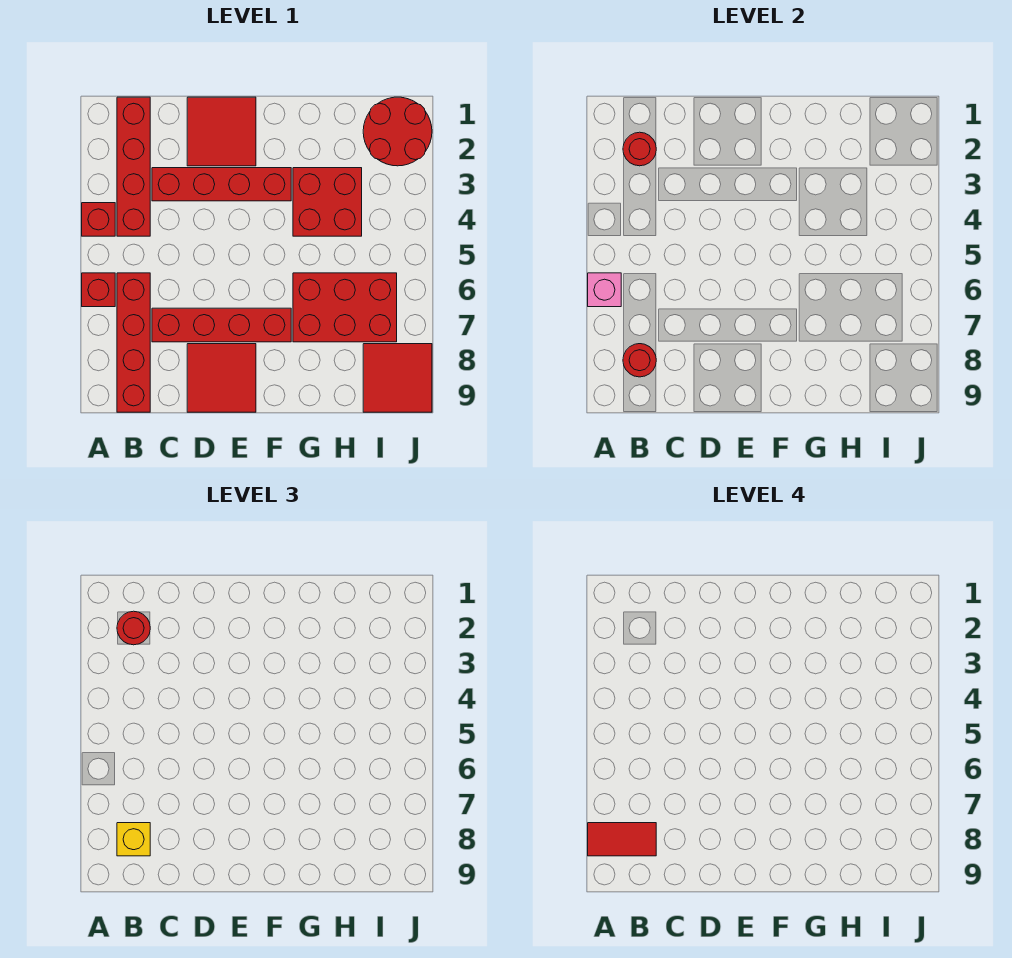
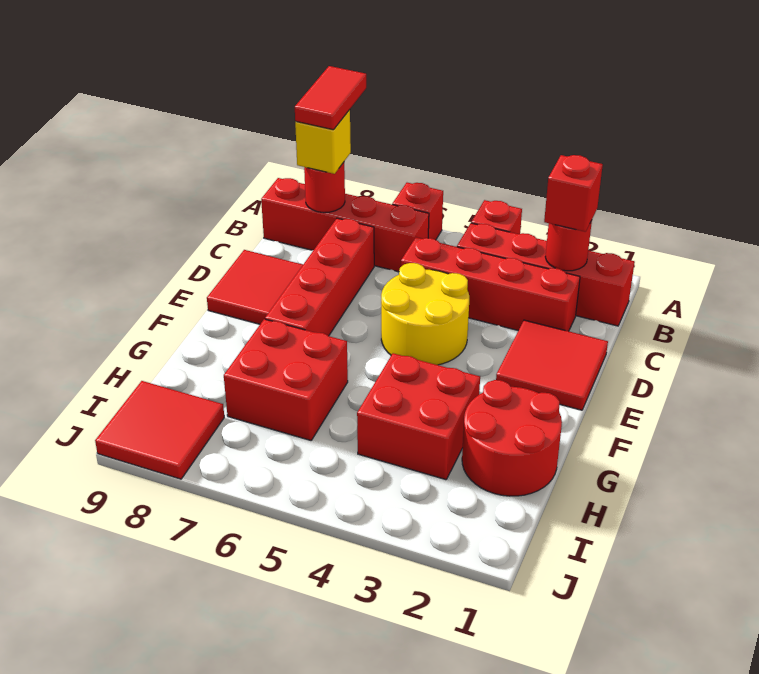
pink 1x1 brick [588,273,621,307] -> none
red 1x1 round brick [117,611,150,645] -> red 1x1 brick [544,155,603,232]
red 1x4 brick [152,168,291,201] -> red 1x4 brick turned to [401,237,580,331]
none -> yellow 2x2 round brick [381,263,469,365]
red 2x3 brick [293,273,397,342] -> red 2x2 brick [224,319,348,440]
red 2x2 round brick [363,97,432,166] -> red 2x2 round brick moved to [462,380,562,496]

